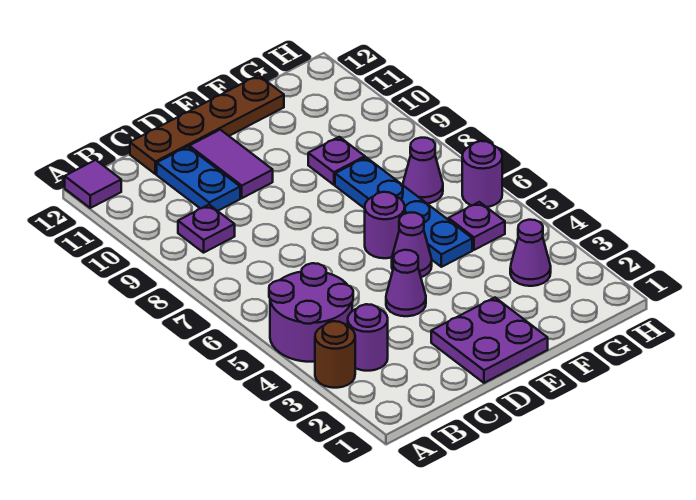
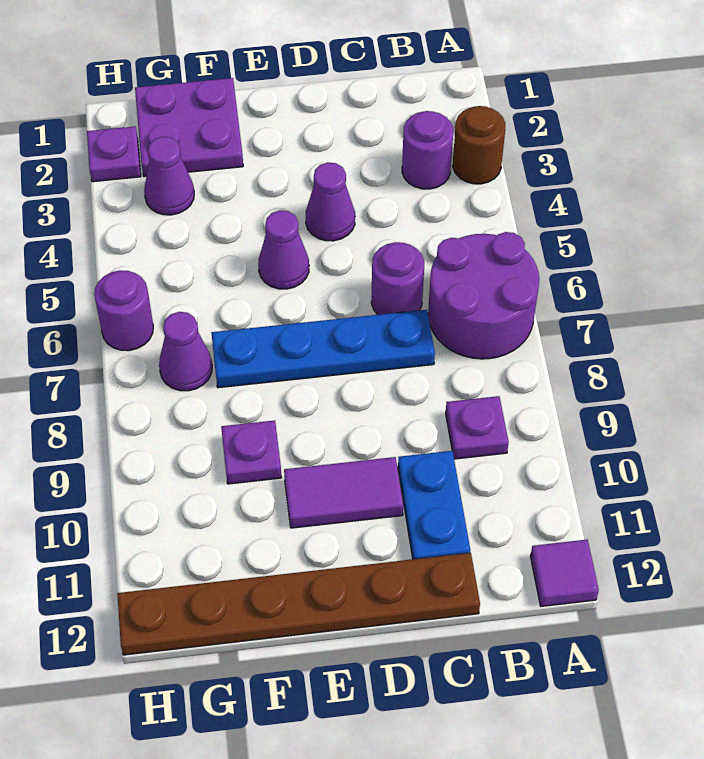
purple 2x2 round brick [269,263,353,362] -> purple 2x2 round brick moved to [428,232,539,359]
brown 1x4 plate [130,75,284,174] -> brown 1x6 plate [117,553,480,655]
purple 2x2 plate [431,298,548,383] -> purple 2x2 plate moved to [135,78,243,177]
purple 1x2 tile [189,130,273,198] -> purple 1x2 tile turned to [284,457,403,528]
purple 1x1 round brick [365,192,405,258] -> purple 1x1 round brick moved to [371,242,424,315]
blue 1x4 plate [335,157,472,267] -> blue 1x4 plate turned to [211,310,435,388]
purple 1x1 plate [448,202,505,250] -> purple 1x1 plate moved to [87,126,141,182]

